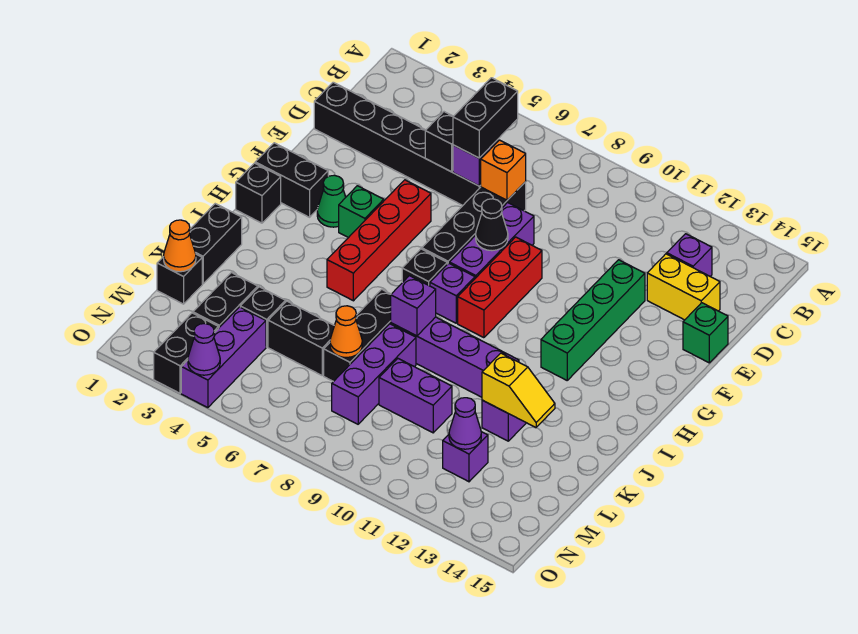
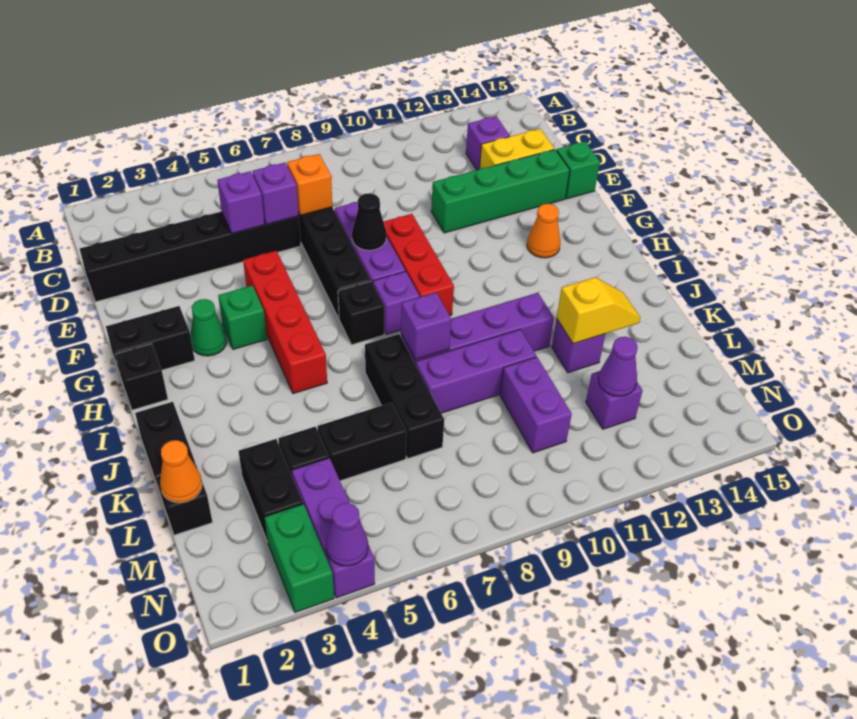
black 1x2 brick [453,78,518,158] -> none
black 1x1 brick [425,112,453,172] -> purple 1x1 brick [217,171,265,234]
green 1x4 brick [541,260,645,380] -> green 1x4 brick turned to [431,149,570,233]
purple 1x3 brick [332,324,416,424] -> purple 1x3 brick turned to [416,330,536,413]
orange 1x1 cone [330,306,362,358] -> orange 1x1 cone moved to [527,204,560,258]
purple 1x2 brick [379,359,452,433] -> purple 1x2 brick turned to [500,357,572,453]
black 1x2 brick [154,313,218,393] -> green 1x2 brick [265,504,334,612]

